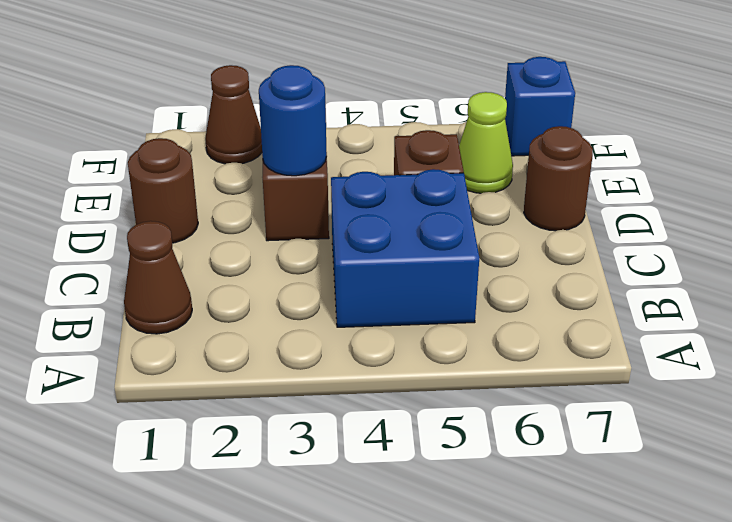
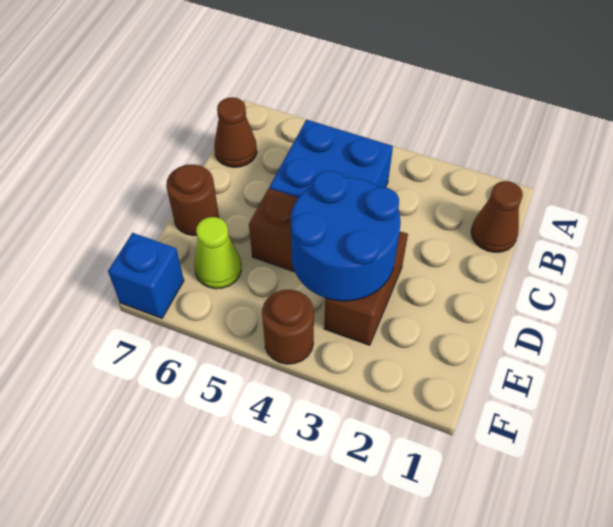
brown 1x1 round brick [128,138,198,243] -> brown 1x1 round brick moved to [262,290,314,364]
blue 1x1 round brick [259,65,327,176] -> blue 2x2 round brick [291,171,401,301]
brown 1x1 cone [205,65,262,164] -> brown 1x1 cone moved to [214,97,257,167]

